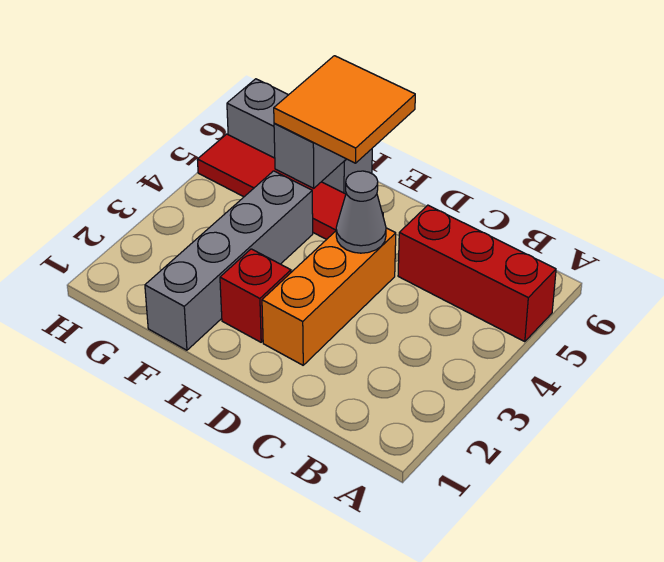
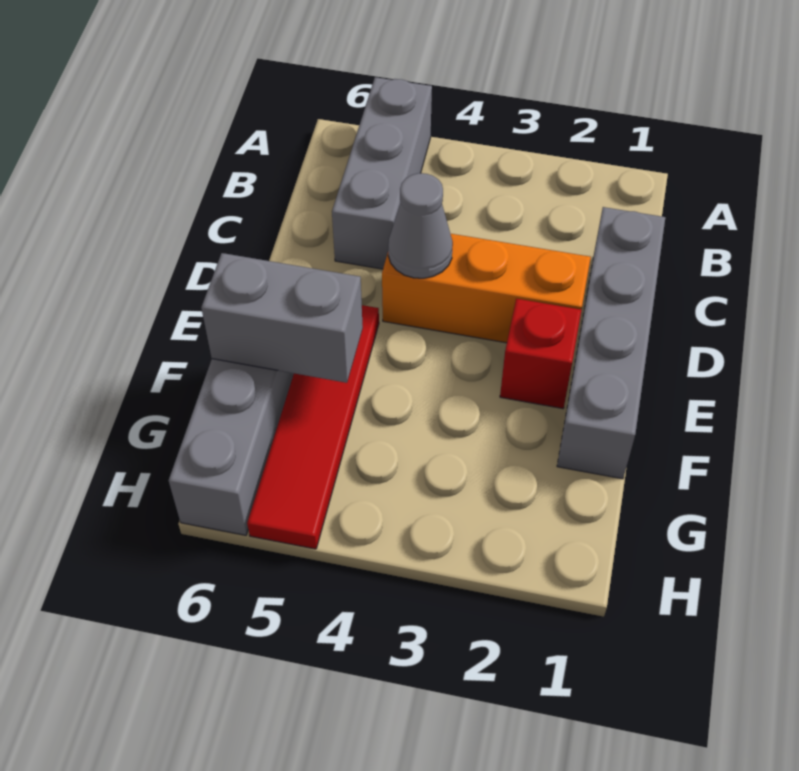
red 1x3 brick [398,205,556,342] -> grey 1x3 brick [332,77,432,269]
orange 2x2 tile [274,56,415,163] -> none
grey 1x4 brick [145,171,313,350] -> grey 1x4 brick turned to [557,207,665,479]

